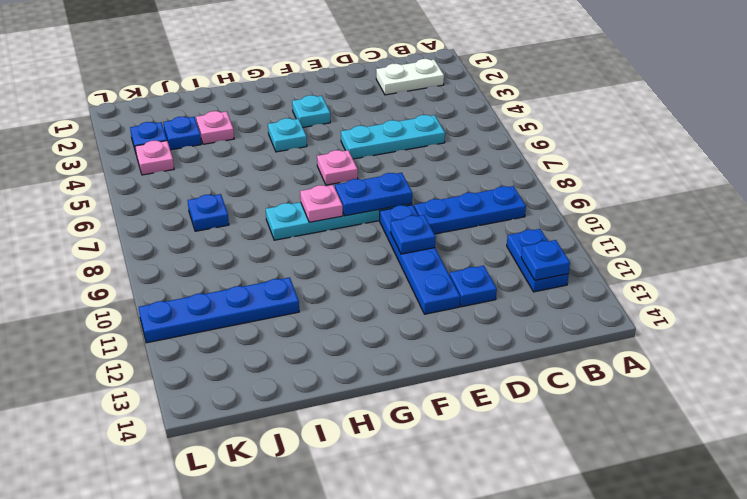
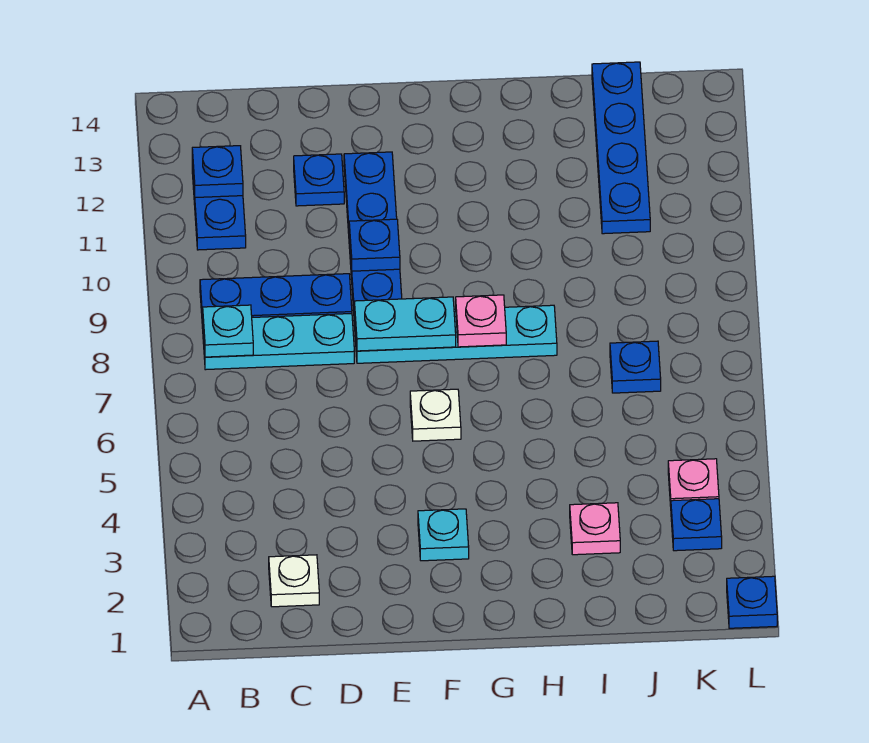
white 1x2 plate [376,59,444,95] -> white 1x1 plate [269,555,319,607]
cyan 1x3 plate [341,115,445,159] -> cyan 1x3 plate moved to [203,313,354,370]
blue 1x2 plate [335,173,412,216] -> cyan 1x2 plate [354,297,456,351]
pink 1x1 plate [317,150,358,185] -> white 1x1 plate [410,389,461,441]
cyan 1x1 plate [268,118,307,152] -> cyan 1x1 plate moved to [203,305,253,357]
blue 1x4 plate [139,277,299,343] -> blue 1x4 plate turned to [592,62,650,234]
blue 1x1 plate [163,117,201,150] -> blue 1x1 plate moved to [727,576,777,628]

